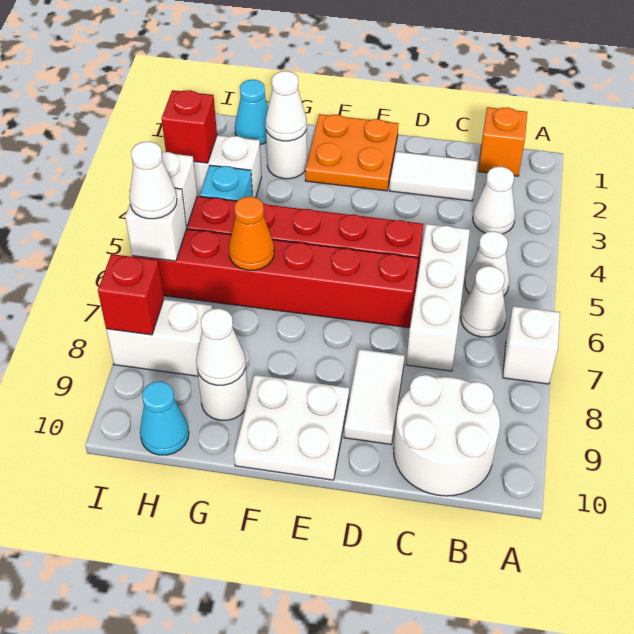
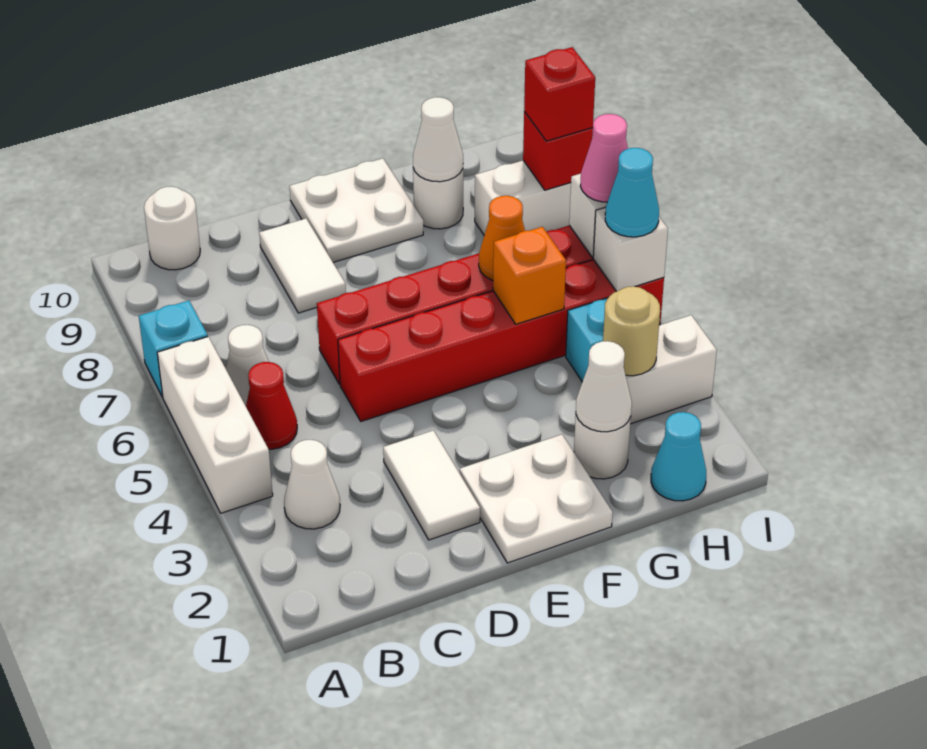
white 1x1 brick [503,306,560,384] -> cyan 1x1 brick [139,301,208,397]
orange 1x1 brick [478,107,527,176] -> orange 1x1 brick moved to [493,227,566,324]
white 1x1 cone [465,231,509,295] -> red 1x1 cone [246,362,297,449]
white 2x2 round brick [394,375,500,496] -> white 1x1 round brick [144,186,200,270]
white 1x2 tile [390,152,478,201] -> white 1x2 tile turned to [383,430,480,540]
white 1x3 brick [406,224,470,371] -> white 1x3 brick moved to [157,337,273,513]
orange 2x2 plate [305,114,399,191] -> white 2x2 plate [460,435,613,563]
none -> tan 1x1 round brick [603,286,660,376]
cyan 1x1 cone [140,381,189,455] -> cyan 1x1 cone moved to [605,148,659,237]
red 1x1 brick [162,90,217,163] -> red 1x1 brick moved to [524,47,595,141]
white 1x1 cone [129,141,177,219] -> pink 1x1 cone [580,114,628,202]

